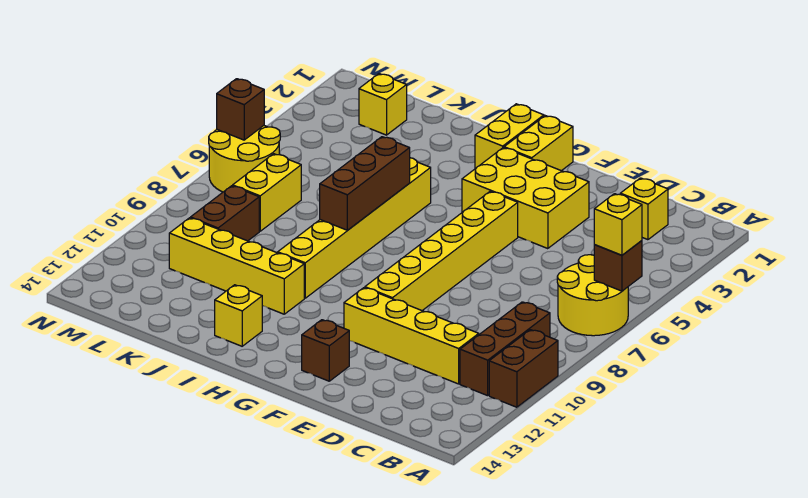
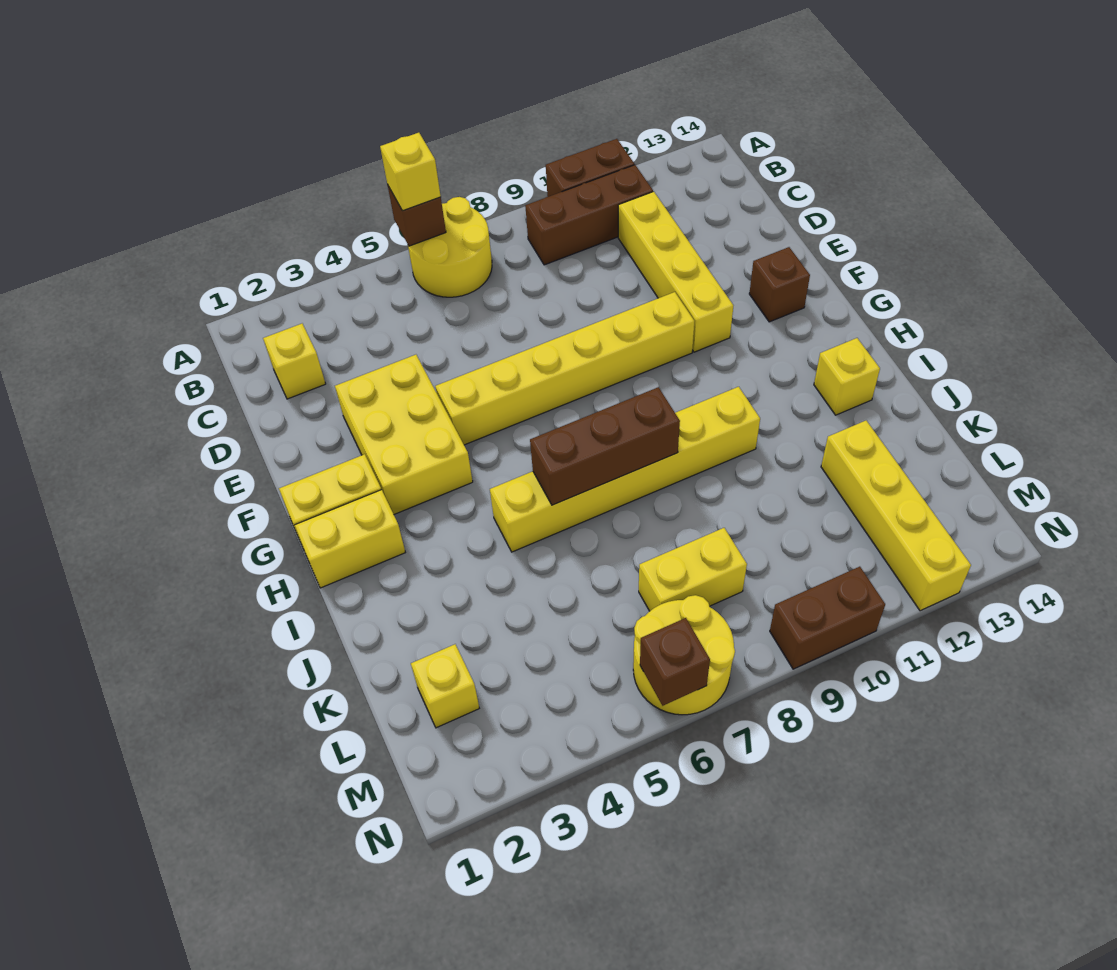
yellow 1x4 brick [169,218,304,314] -> yellow 1x4 brick moved to [821,421,971,611]
brown 1x2 brick [191,186,259,241] -> brown 1x2 brick moved to [770,567,885,669]

